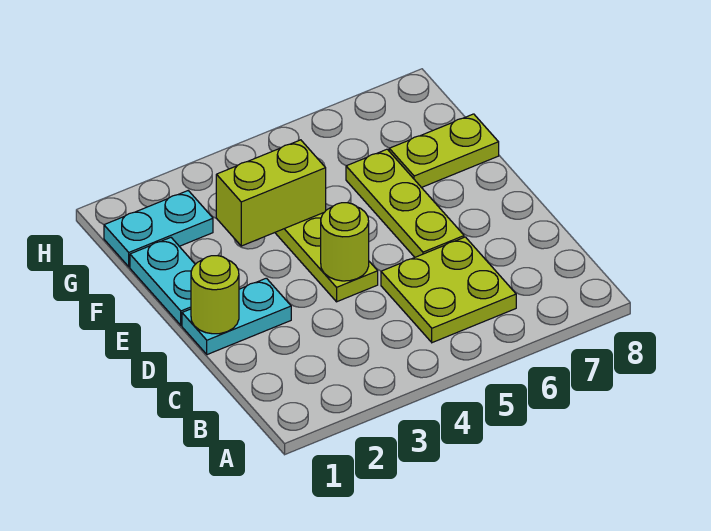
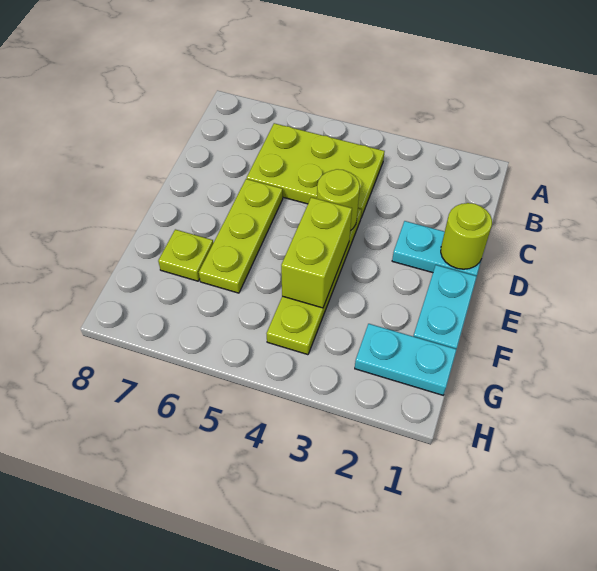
lime 2x2 plate [381,237,516,343] -> lime 2x3 plate [247,123,385,217]
lime 1x2 brick [216,140,326,246] -> lime 1x2 brick turned to [281,197,352,308]
lime 1x2 plate [389,114,499,188] -> lime 1x1 plate [158,229,213,281]

